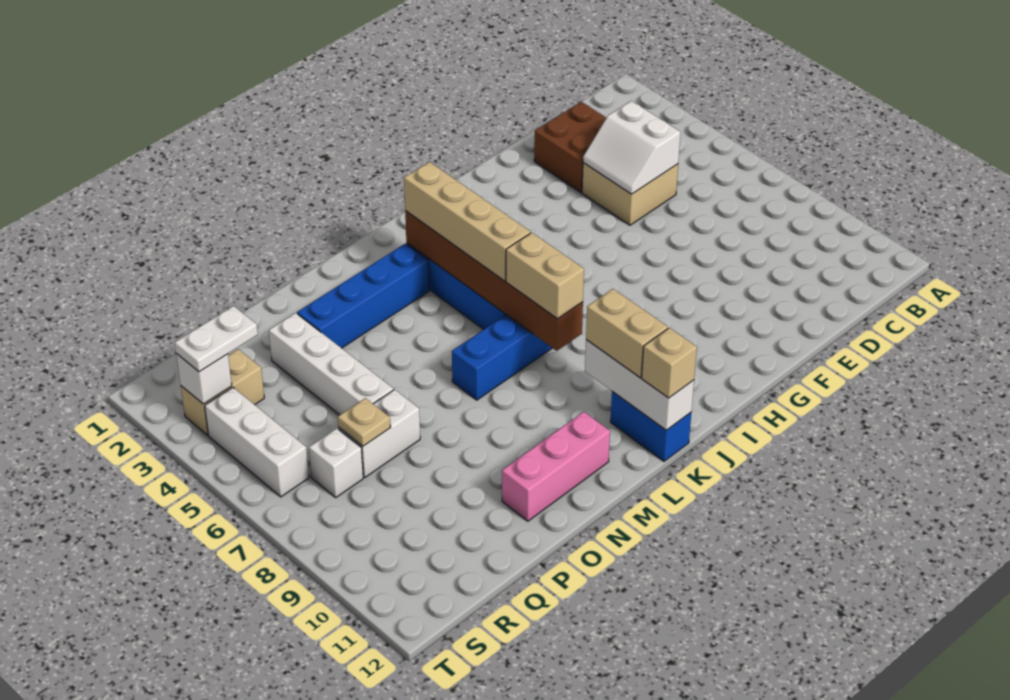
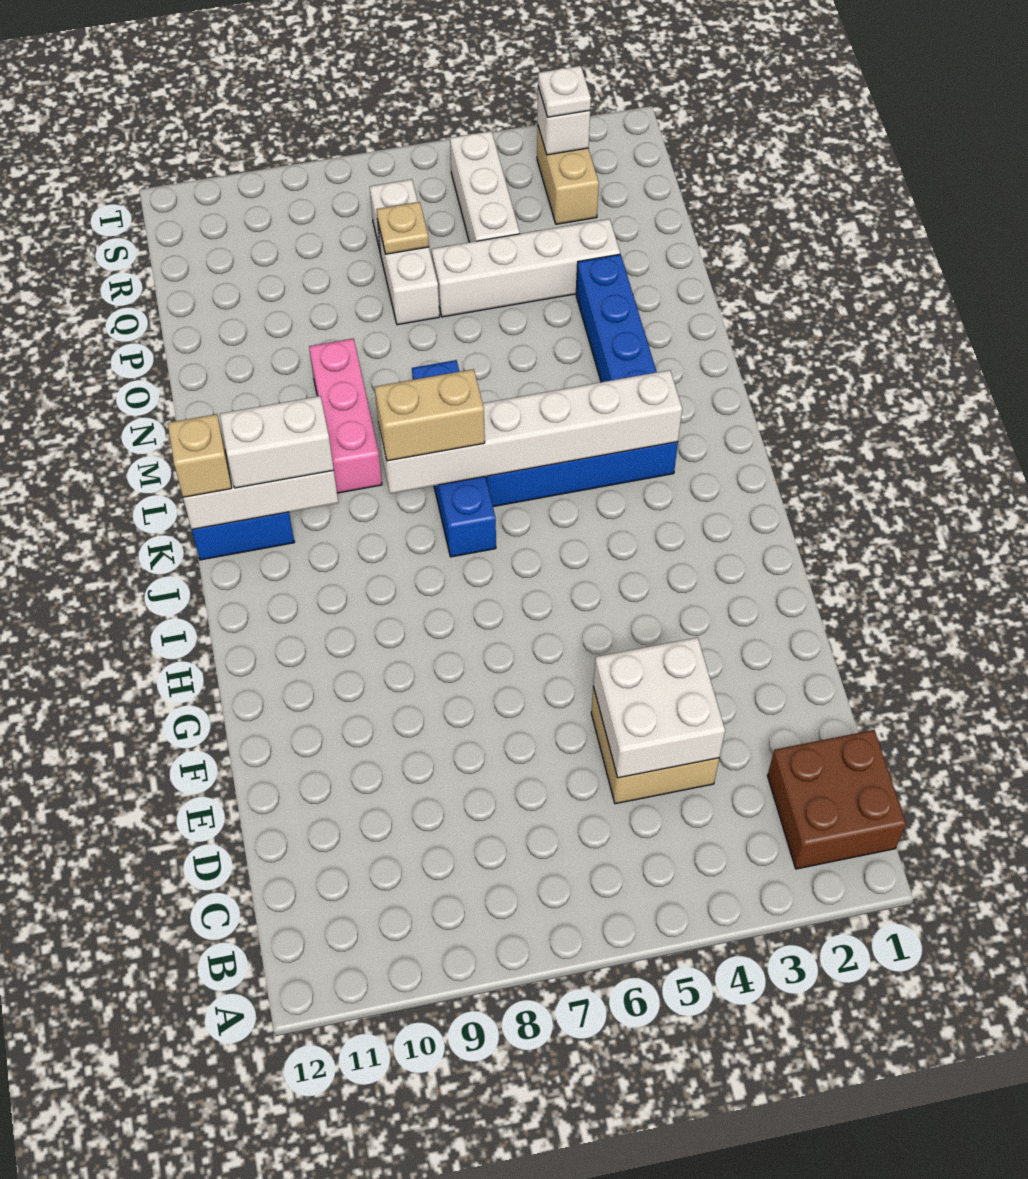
brown 2x2 brick [534,102,606,192] -> brown 2x2 brick moved to [768,730,906,869]
white 2x2 slope [583,101,680,194] -> white 2x2 brick [593,637,725,778]
brown 1x6 brick [405,211,583,351] -> white 1x6 brick [378,370,682,494]
tan 1x4 brick [404,162,531,281] -> none
tan 1x2 brick [586,289,668,378] -> white 1x2 brick [220,396,334,488]
pink 1x3 brick [502,412,610,521] -> pink 1x3 brick moved to [309,338,382,493]
white 1x2 plate [175,306,258,372] -> white 1x1 plate [538,66,591,117]
white 1x3 brick [205,387,309,497] -> white 1x3 brick turned to [450,131,520,242]

